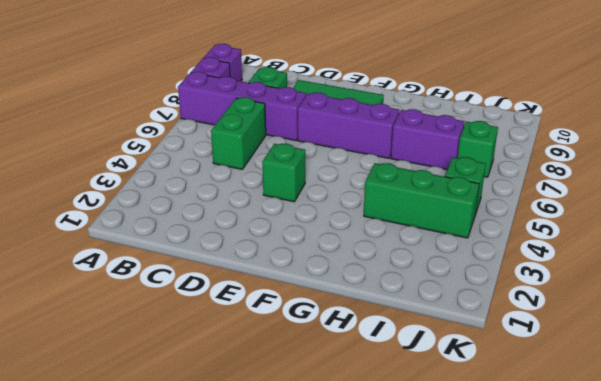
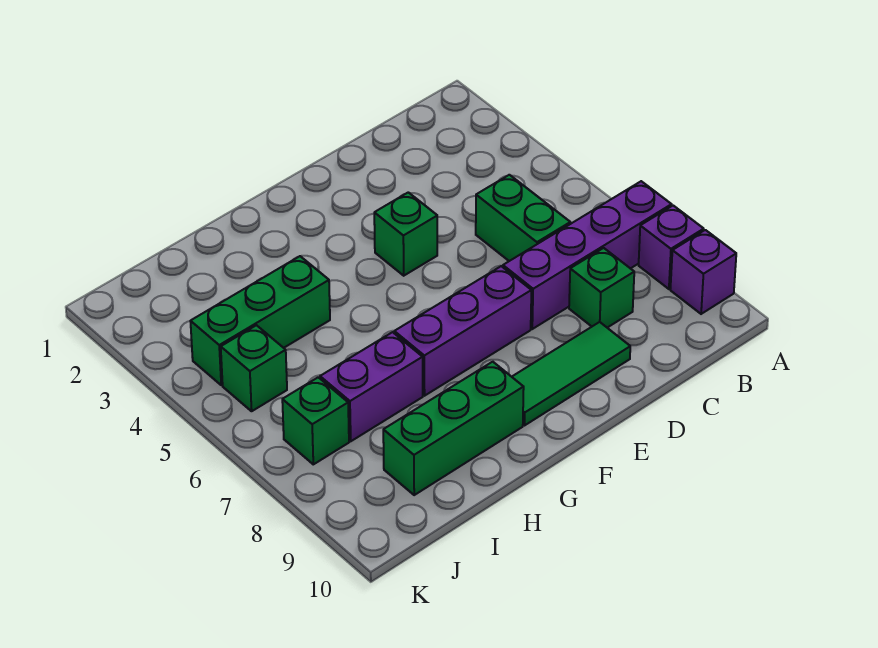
none -> green 1x3 brick [383,362,524,495]

